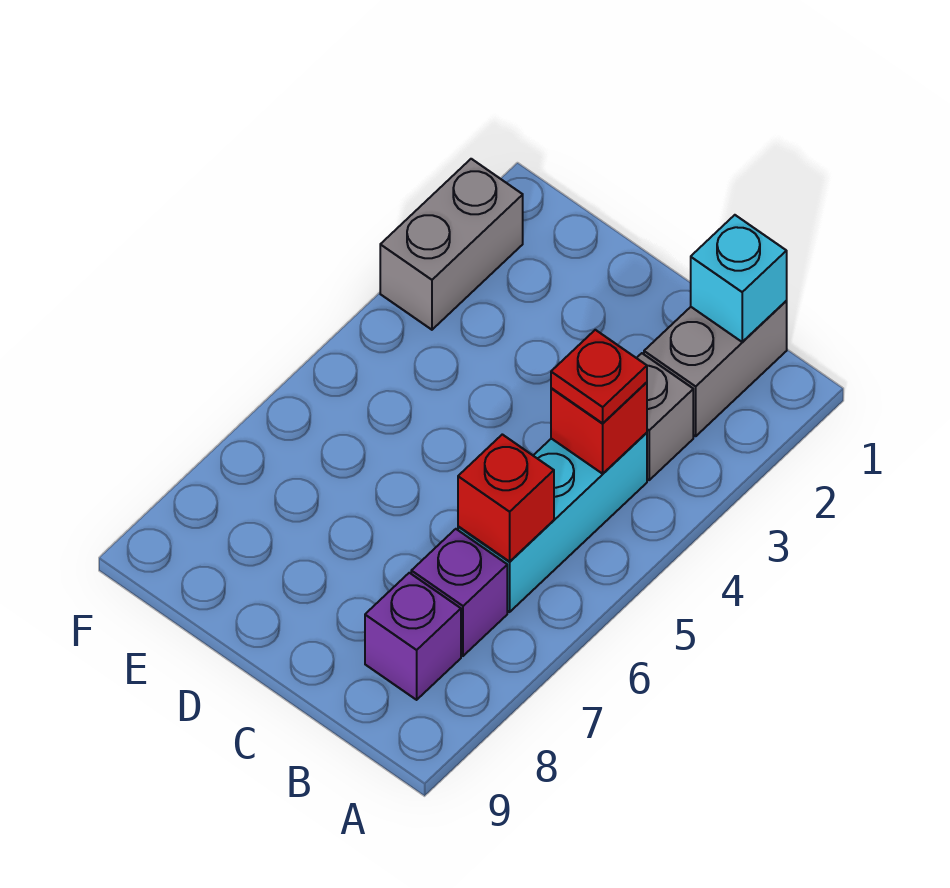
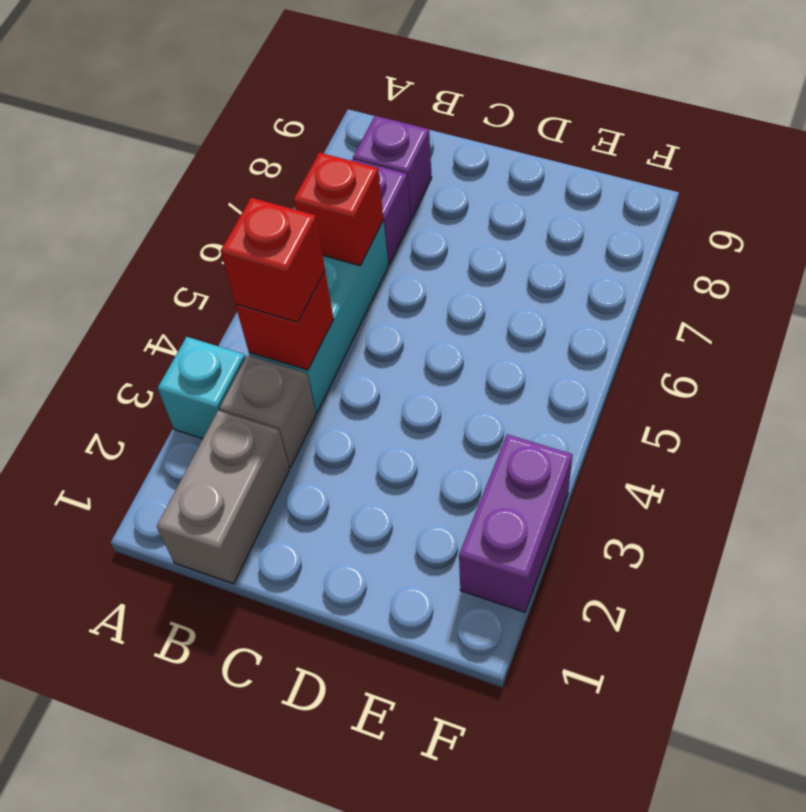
cyan 1x1 brick [691,215,787,342] -> cyan 1x1 brick moved to [158,337,246,439]
red 1x1 plate [551,330,647,423] -> red 1x1 brick [221,198,325,322]
grey 1x2 brick [380,159,523,330] -> purple 1x2 brick [459,434,573,612]

